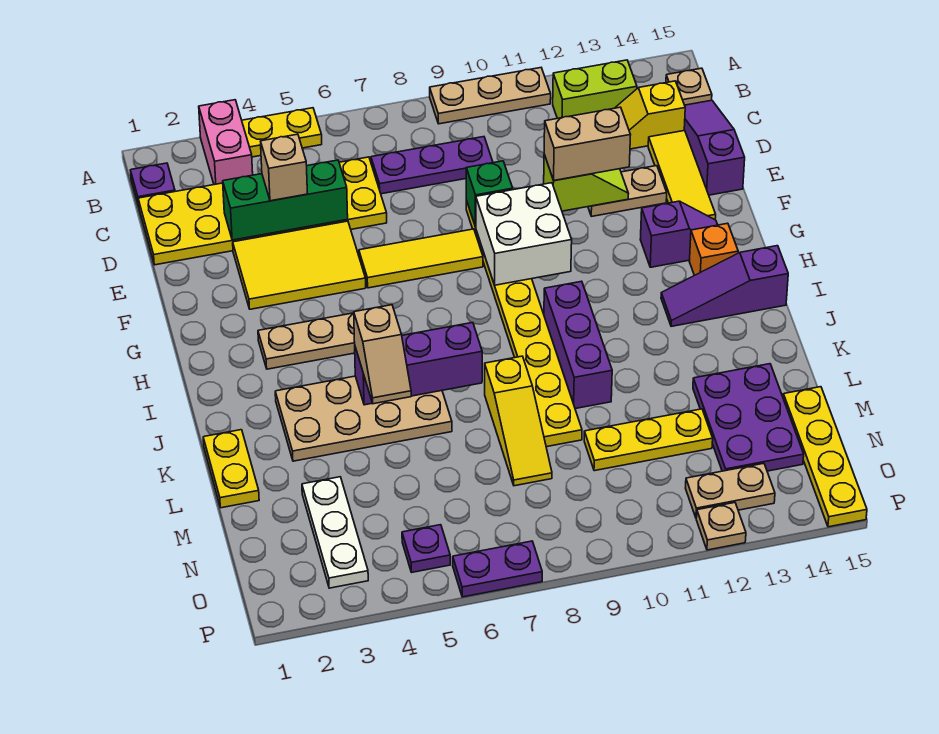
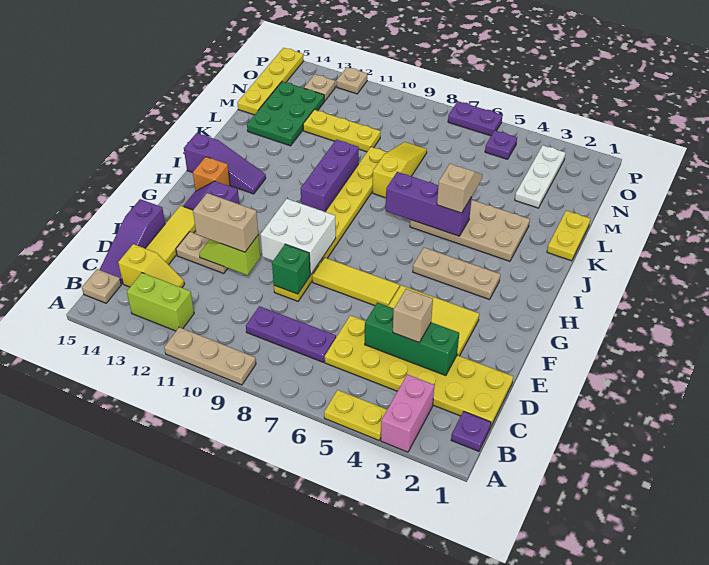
purple 2x3 plate [693,364,804,471] -> green 2x3 plate [247,82,324,146]
tan 1x2 plate [686,463,775,518] -> tan 1x1 plate [304,74,335,101]

